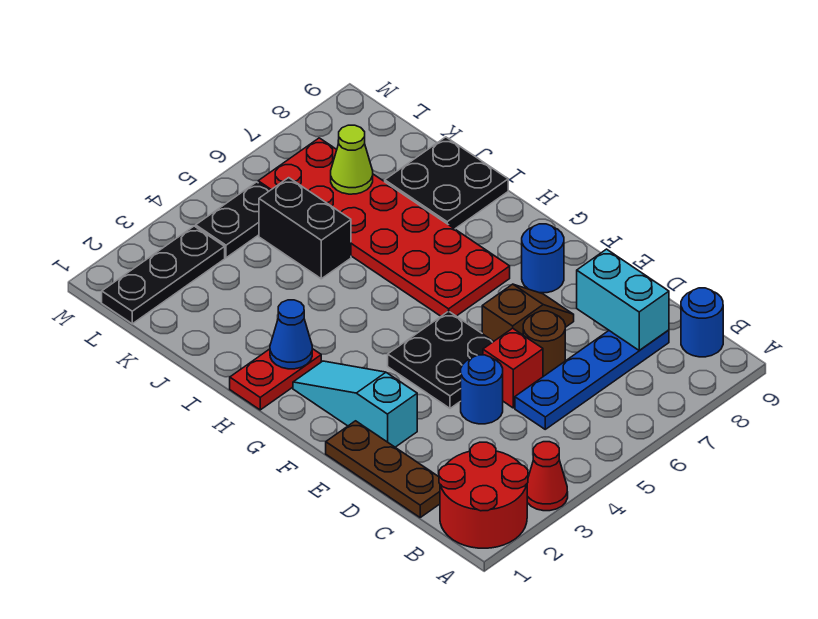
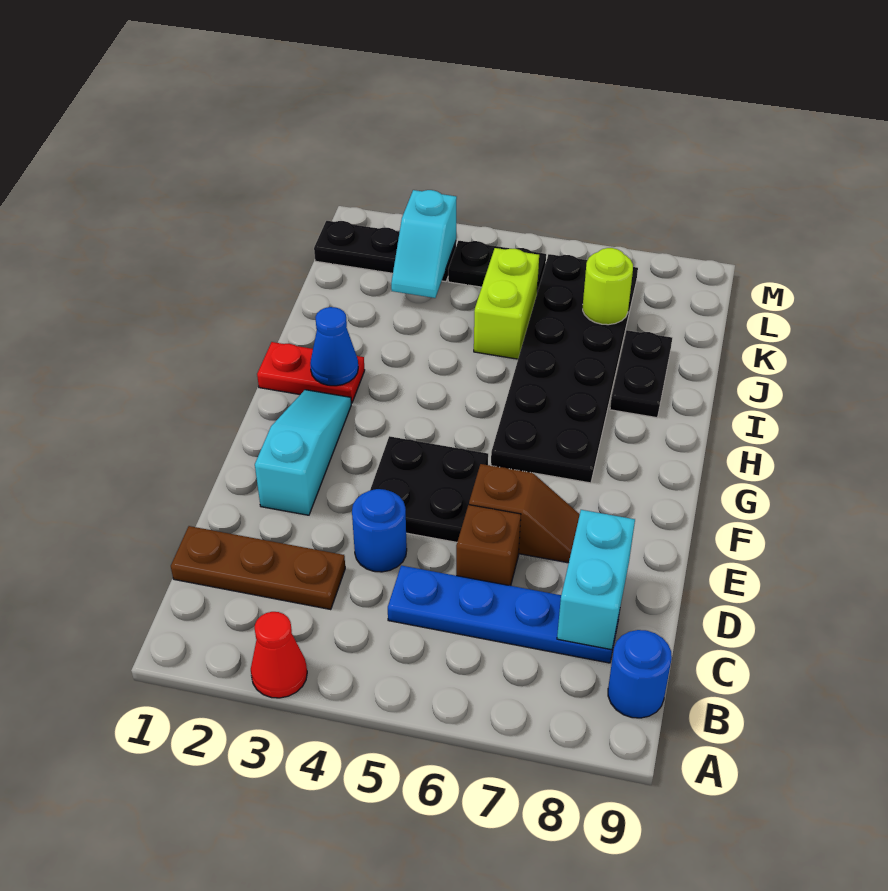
red 2x2 round brick [439,442,528,548] -> none
brown 1x3 plate [326,421,440,517] -> brown 1x3 plate turned to [171,526,345,610]
red 1x1 brick [483,328,543,408] -> none
brown 1x1 round brick [523,311,565,376] -> brown 1x1 brick [456,505,521,586]
blue 1x1 round brick [522,224,564,293] -> none
red 2x6 plate [258,138,510,316] -> black 2x6 plate [491,254,638,483]
black 2x2 plate [385,137,508,229] -> black 1x2 plate [610,330,672,418]
black 1x2 brick [259,178,351,279] -> lime 1x2 brick [474,248,539,359]
none -> cyan 1x2 slope [391,190,457,298]
lime 1x1 cone [331,125,373,194] -> lime 1x1 round brick [583,248,633,325]

